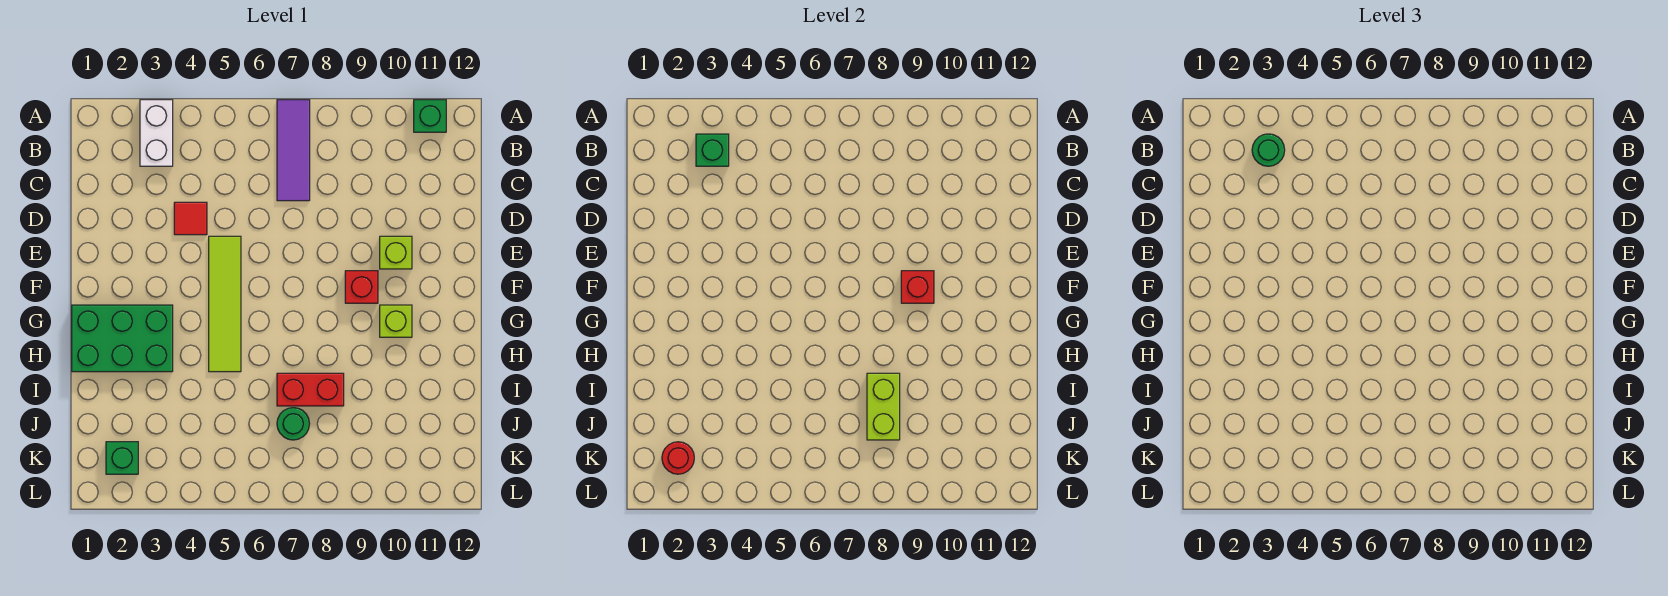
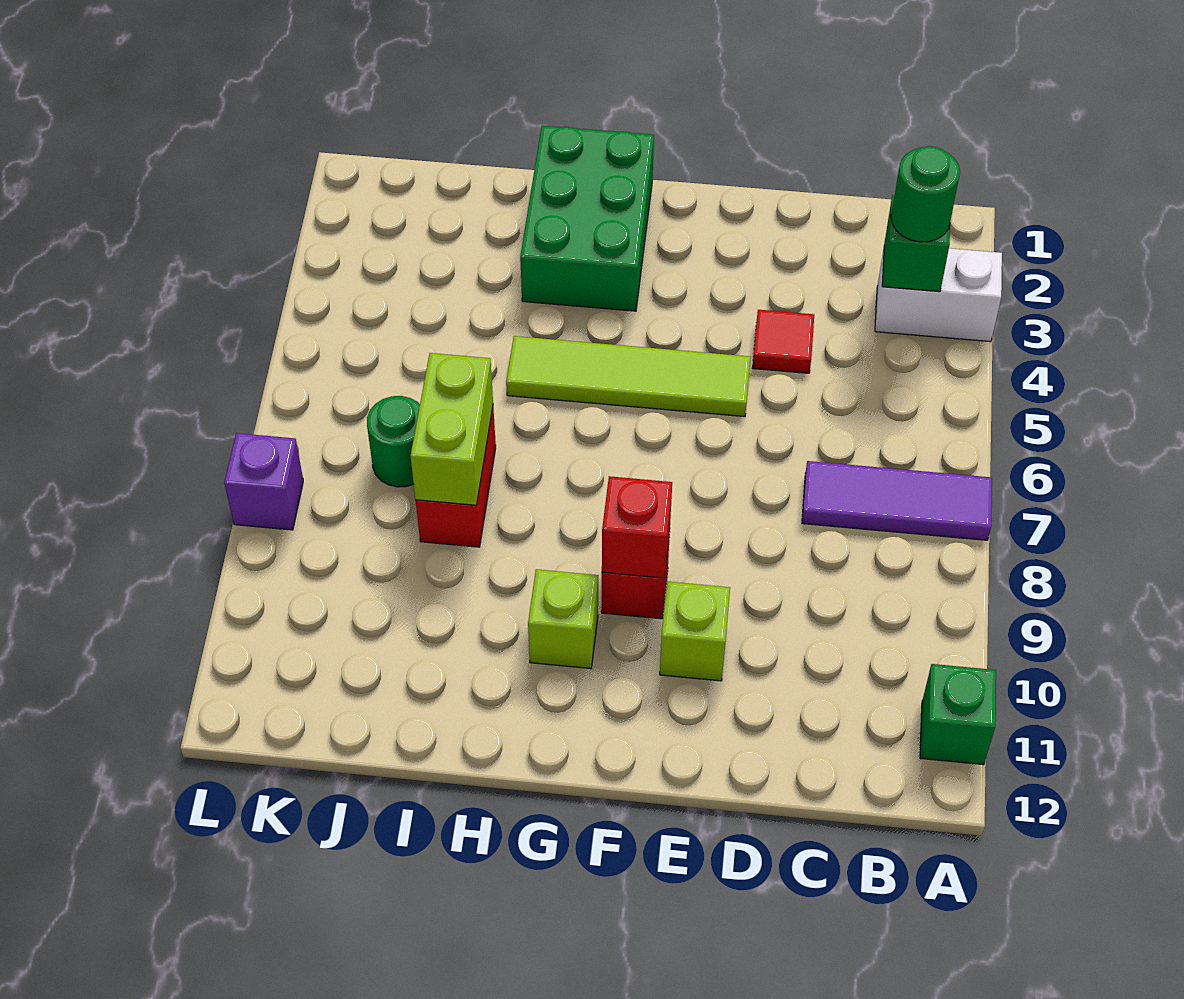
lime 1x2 brick [867,373,900,440] -> lime 1x2 brick turned to [410,353,493,505]
green 1x1 brick [106,442,138,474] -> none
red 1x1 round brick [662,442,694,474] -> none
none -> purple 1x1 brick [224,433,303,530]

